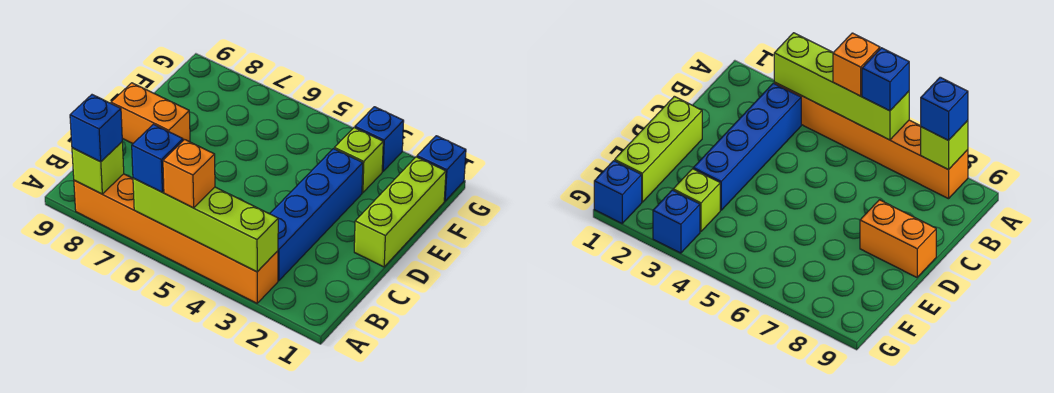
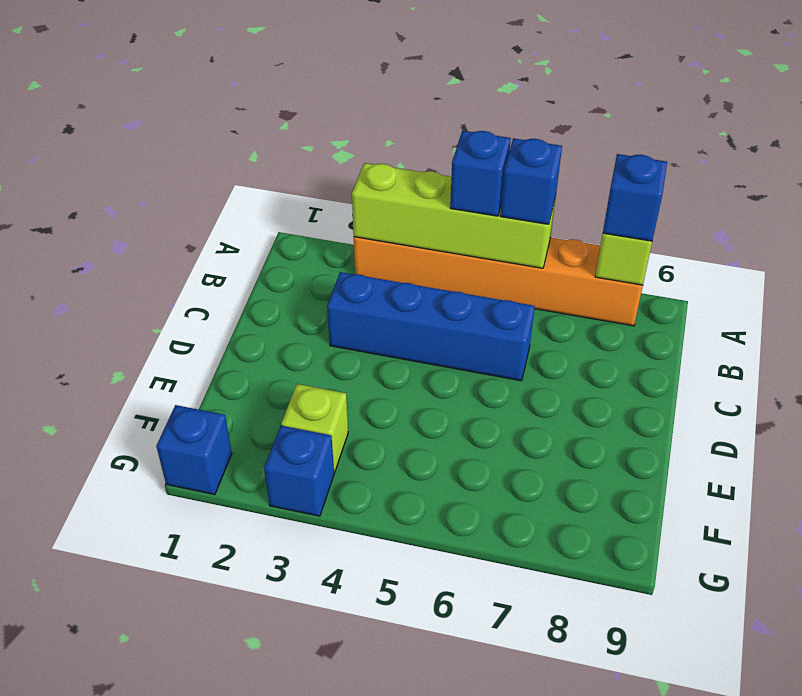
orange 1x1 brick [163,140,215,208] -> blue 1x1 brick [450,131,511,216]
blue 1x4 brick [270,149,363,281] -> blue 1x4 brick turned to [327,272,535,381]
lime 1x3 brick [354,157,446,267] -> none
orange 1x2 brick [111,83,190,143] -> none

